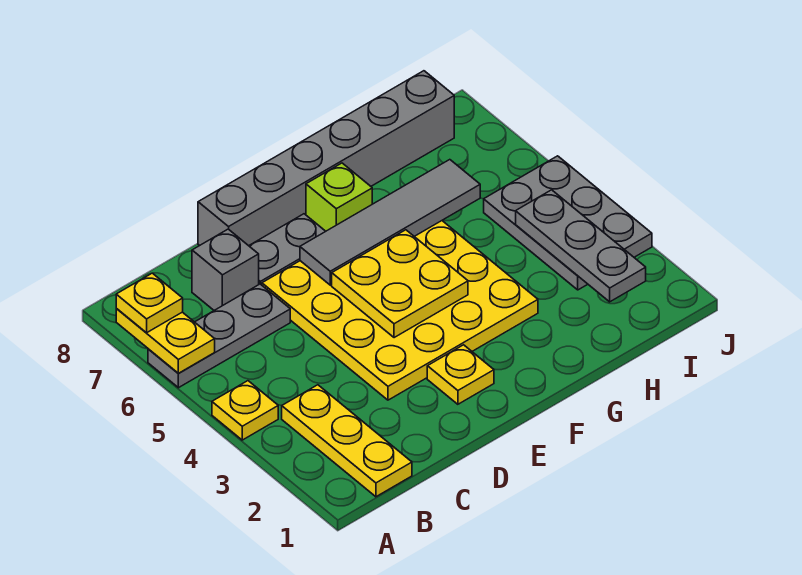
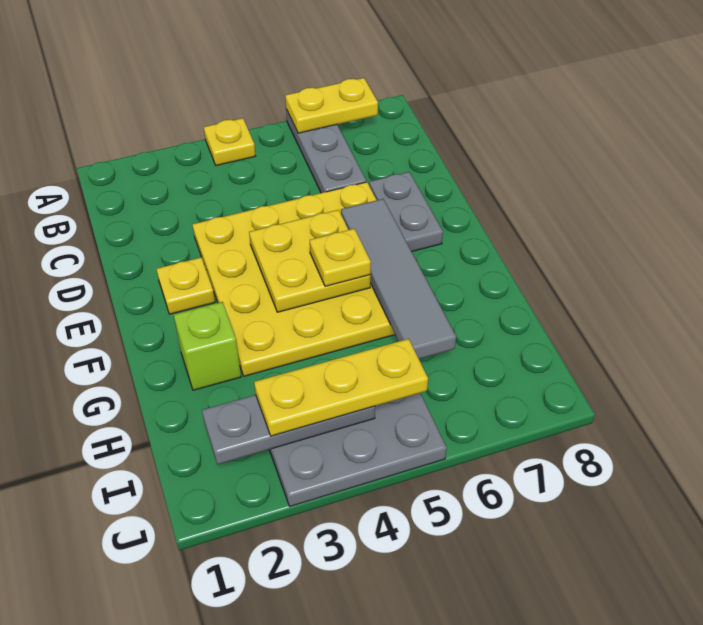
yellow 1x1 plate [116,273,183,333] -> yellow 1x1 plate moved to [310,229,371,286]
yellow 1x3 plate [282,385,412,497] -> yellow 1x3 plate moved to [254,339,428,436]
grey 1x1 brick [192,229,259,310] -> none
grey 1x6 brick [198,71,454,246] -> none
lime 1x1 brick [306,163,372,231] -> lime 1x1 brick moved to [174,302,241,390]

